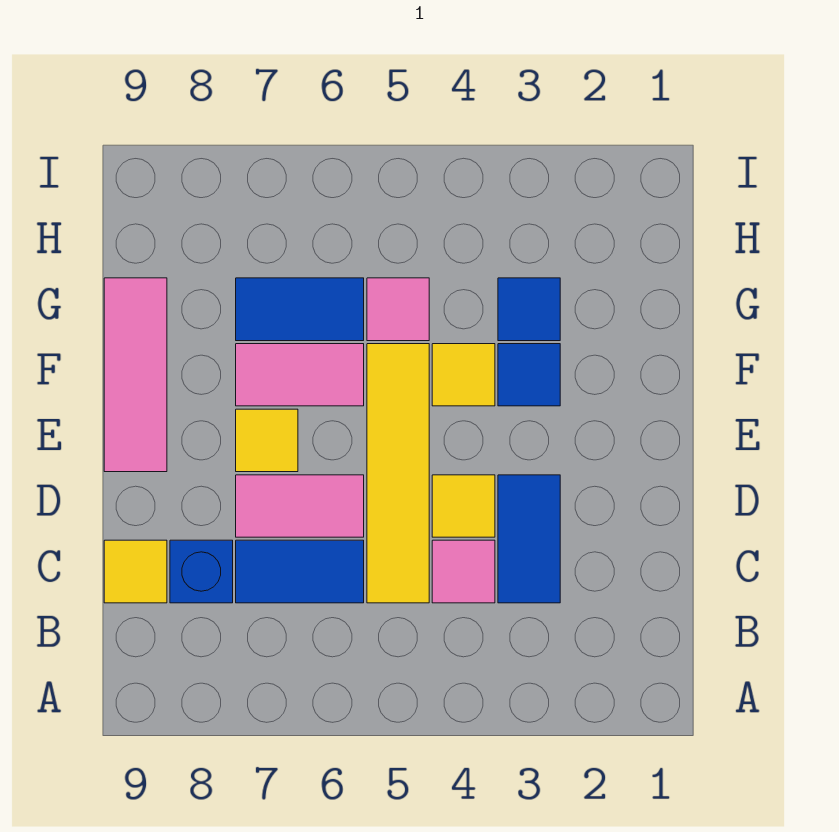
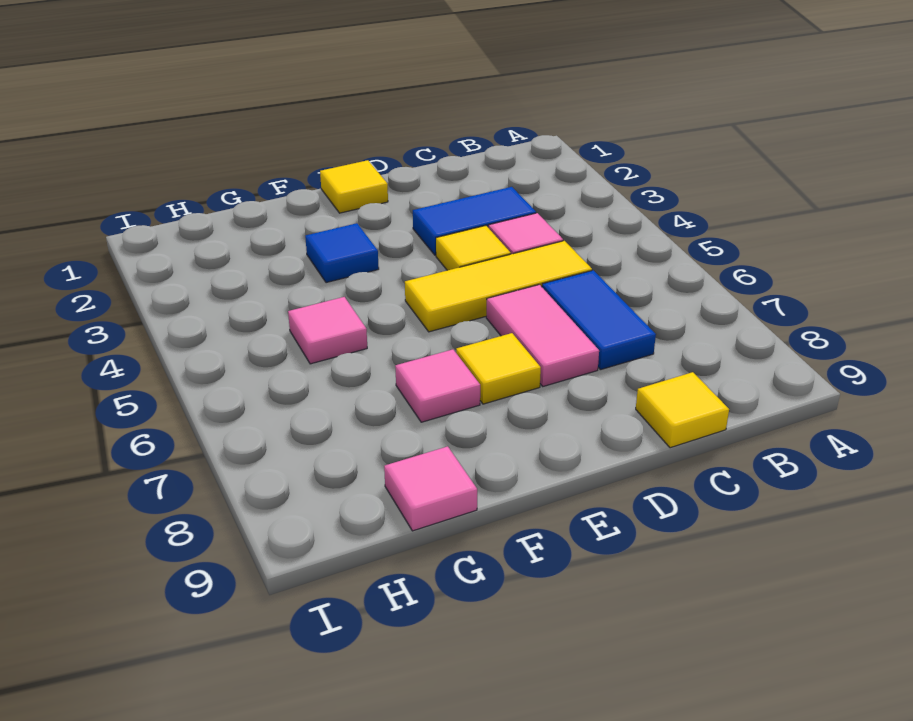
yellow 1x4 tile [367,344,429,603] -> yellow 1x3 tile [405,241,592,332]
blue 1x1 brick [170,540,233,603] -> none
pink 1x3 tile [104,278,167,472] -> pink 1x1 tile [384,446,477,531]
yellow 1x1 tile [432,344,495,406] -> yellow 1x1 tile moved to [320,160,388,213]
pink 1x2 tile [236,344,364,406] -> pink 1x1 tile [395,349,480,422]
blue 1x1 tile [498,278,560,341] -> none
blue 1x2 tile [236,278,364,341] -> none

